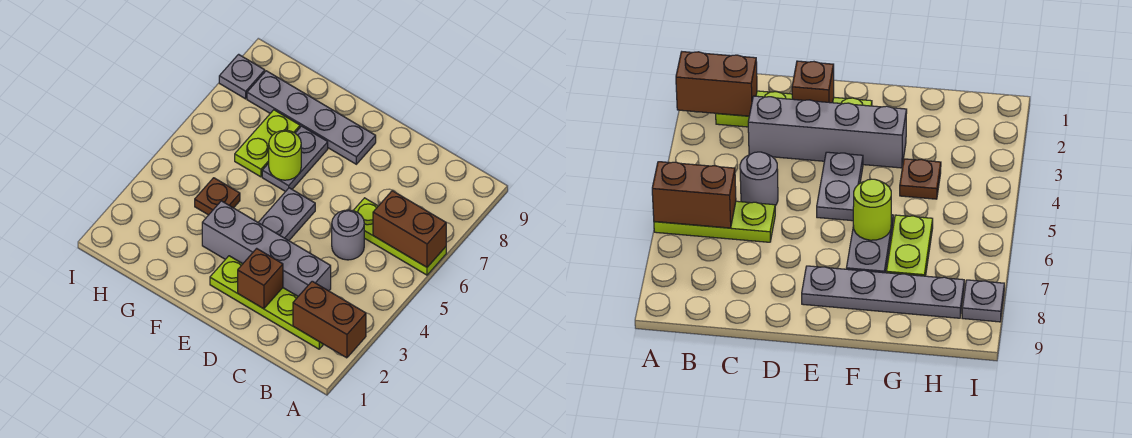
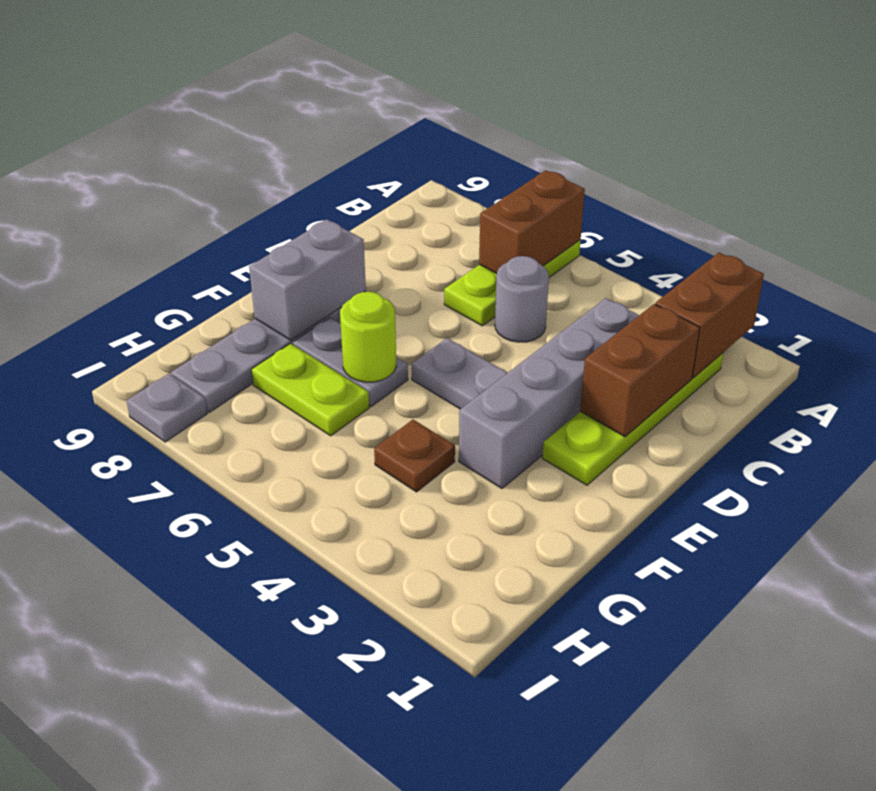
brown 1x1 brick [238,248,283,309] -> brown 1x2 brick [580,304,700,437]
none -> grey 1x2 brick [249,219,366,340]

